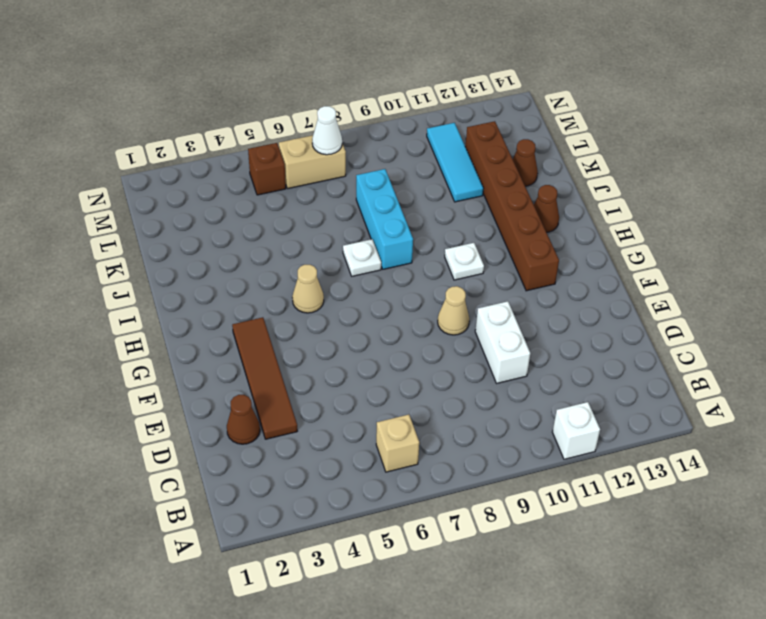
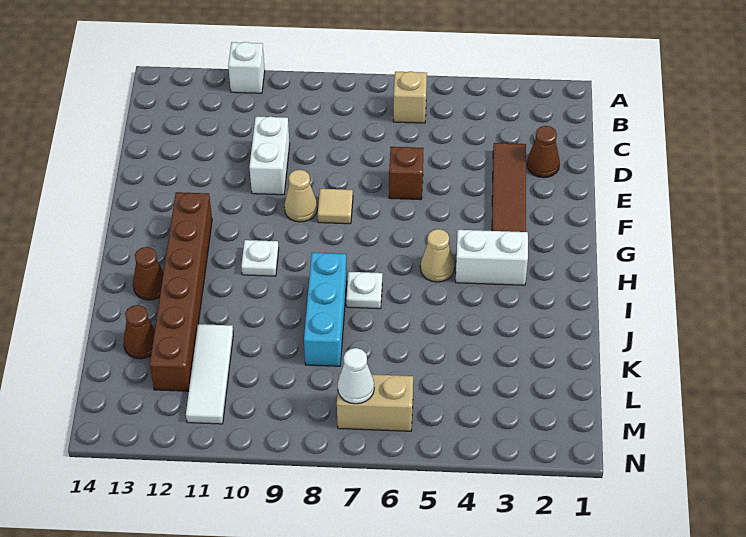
none -> tan 1x1 tile [318,189,353,224]
none -> white 1x2 brick [456,230,528,285]
cyan 1x3 tile [427,123,483,202] -> white 1x3 tile [186,324,233,424]
brown 1x1 brick [248,143,286,195] -> brown 1x1 brick moved to [389,147,424,200]

